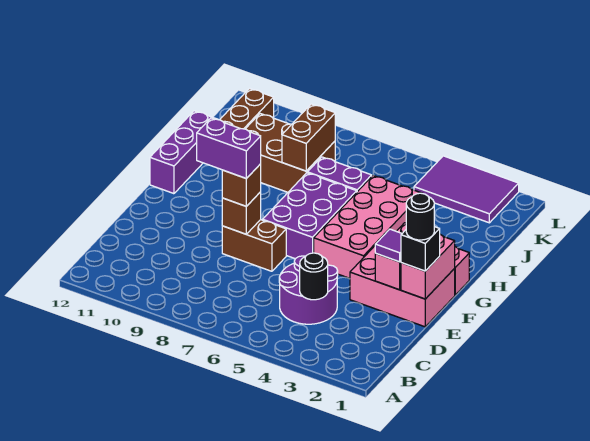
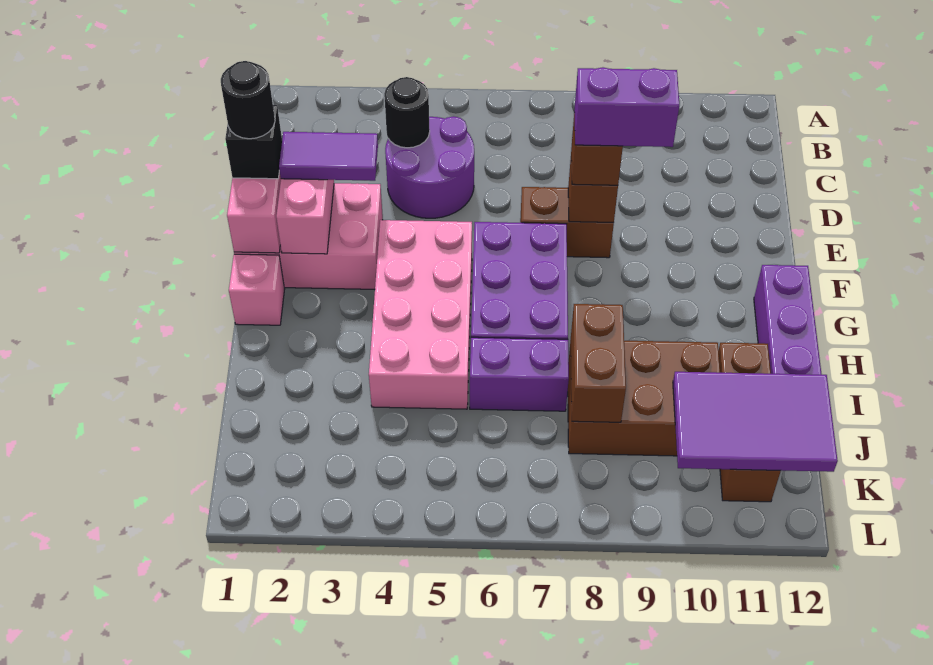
purple 1x1 tile [375,229,402,262] -> purple 1x2 tile [279,132,378,181]
purple 2x3 tile [414,156,519,223] -> purple 2x3 tile moved to [673,372,838,472]

